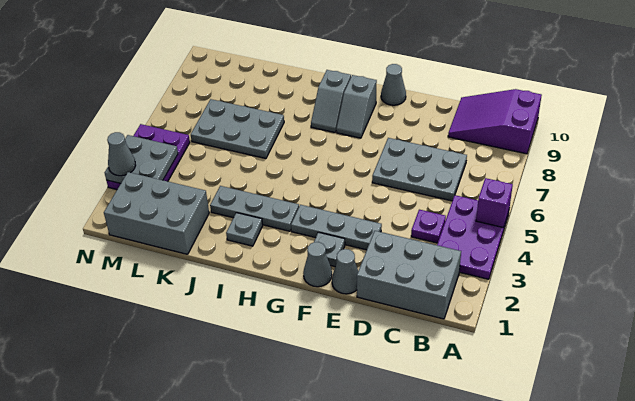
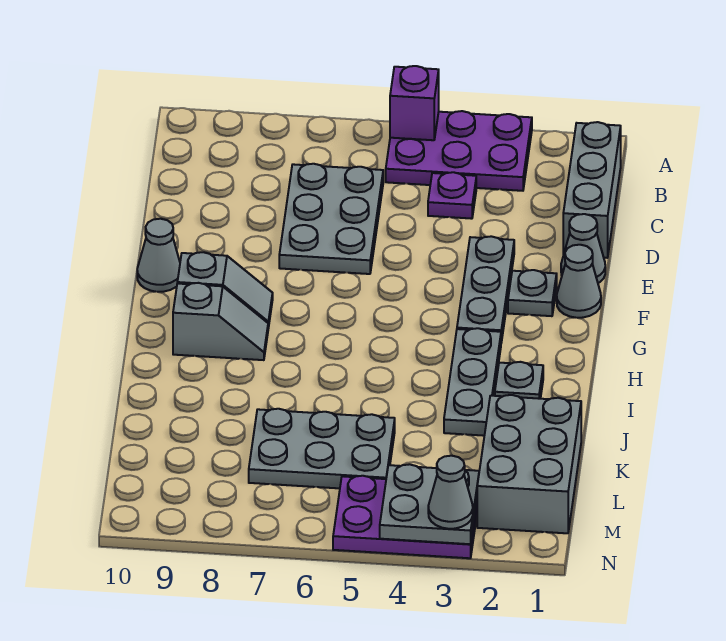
purple 2x3 slope [448,89,542,154] -> none
grey 2x3 brick [357,231,461,319] -> grey 1x3 brick [563,122,621,258]
grey 2x3 plate [191,99,284,159] -> grey 2x3 plate turned to [249,409,395,488]

